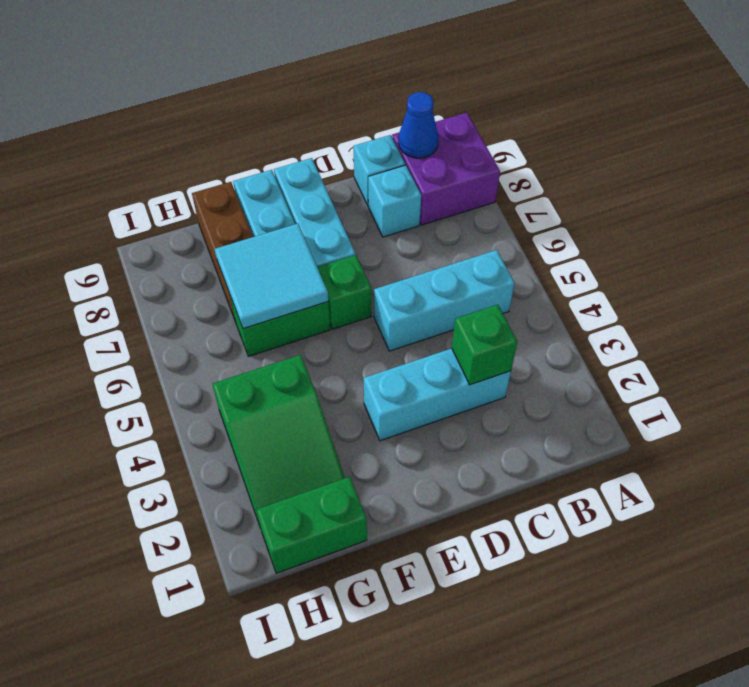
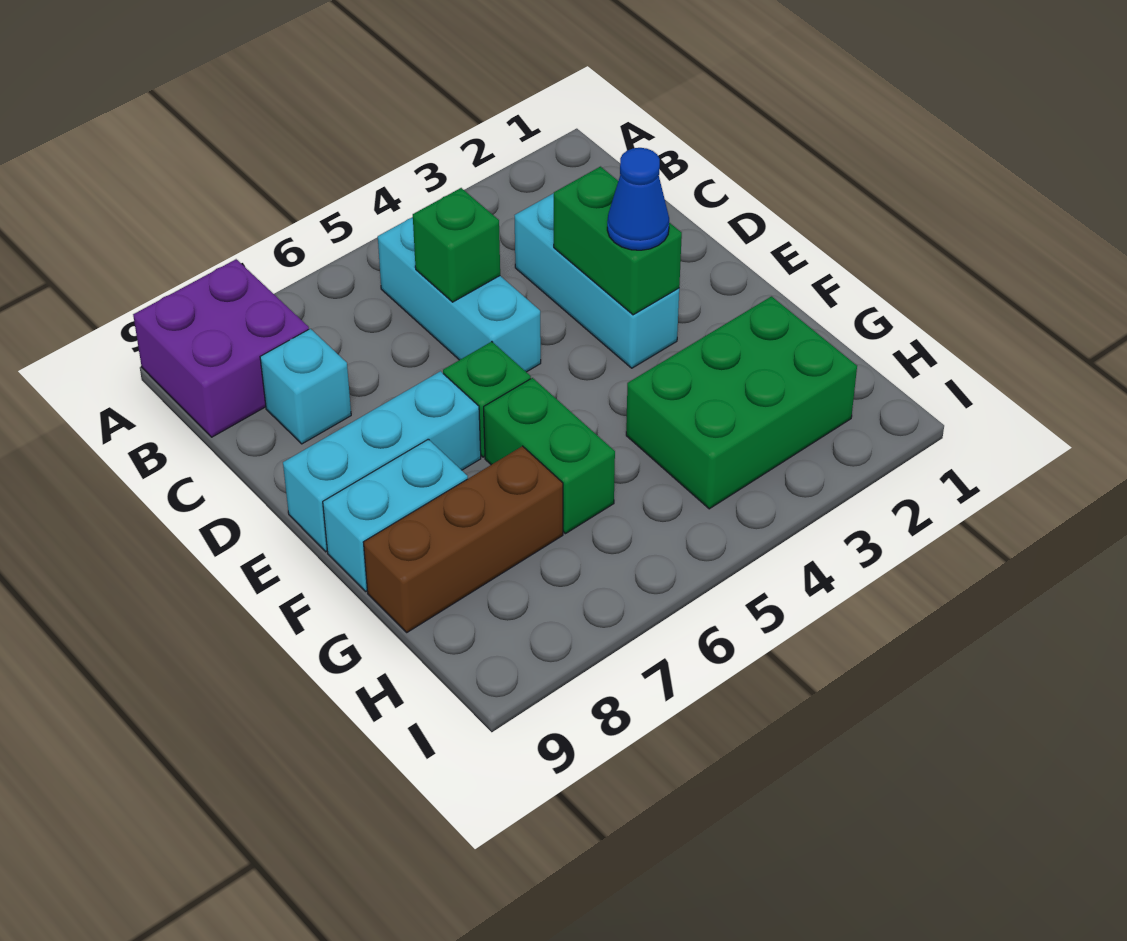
blue 1x1 cone [398,92,439,158] -> blue 1x1 cone moved to [607,148,669,250]
green 1x1 brick [452,305,517,385] -> green 1x1 brick moved to [413,188,500,302]
cyan 1x1 brick [353,135,405,206] -> none
cyan 2x2 tile [215,224,328,329] -> none
green 1x2 brick [256,477,367,573] -> green 1x2 brick moved to [554,167,682,315]
green 2x3 slope [212,355,344,526] -> green 2x3 brick [626,296,857,509]

